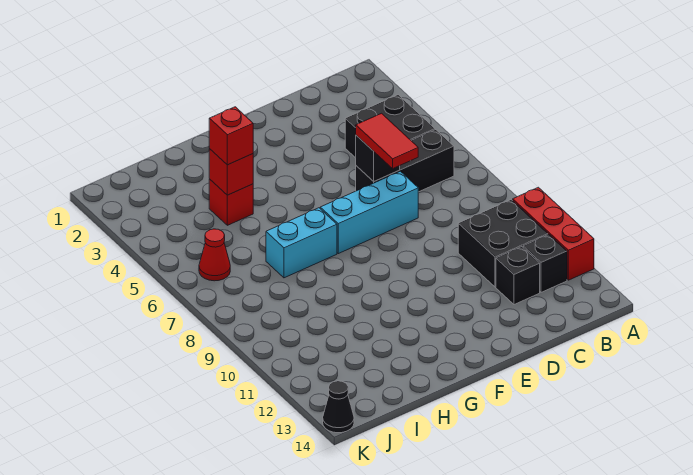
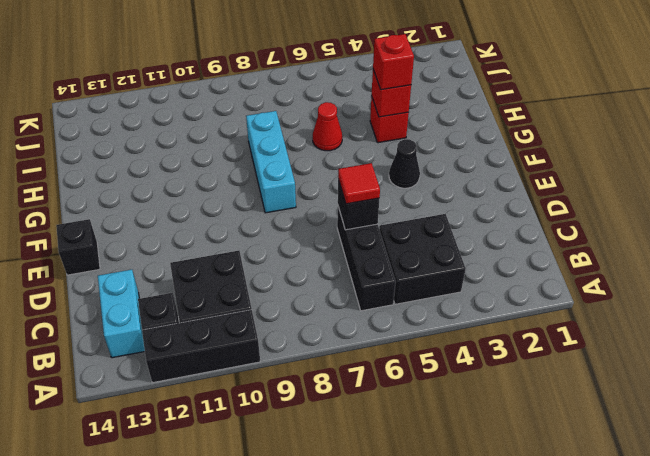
red 1x3 brick [513,187,594,280] -> black 1x3 brick [142,310,260,383]
black 1x1 brick [496,247,540,305] -> black 1x1 brick moved to [56,219,100,275]
red 1x2 tile [356,113,418,168] -> red 1x1 tile [338,163,380,204]
cyan 1x3 brick [320,171,418,254] -> cyan 1x3 brick moved to [246,111,296,213]
cyan 1x2 brick [266,208,337,278] -> cyan 1x2 brick moved to [98,270,145,358]
red 1x1 cone [199,229,230,281] -> red 1x1 cone moved to [313,102,342,151]
black 1x1 cone [323,381,354,433] -> black 1x1 cone moved to [389,139,420,188]

